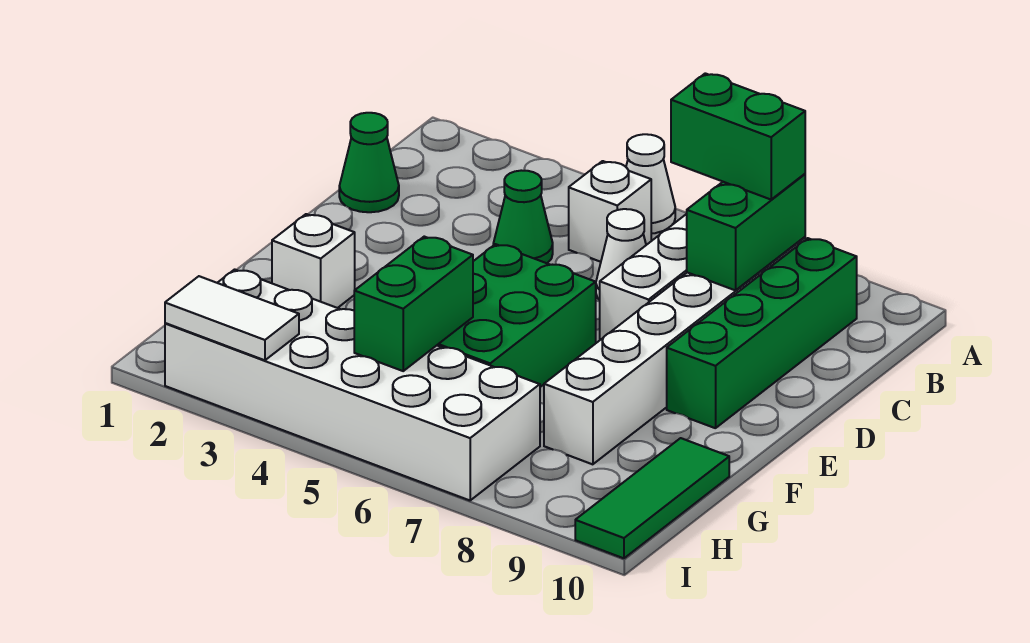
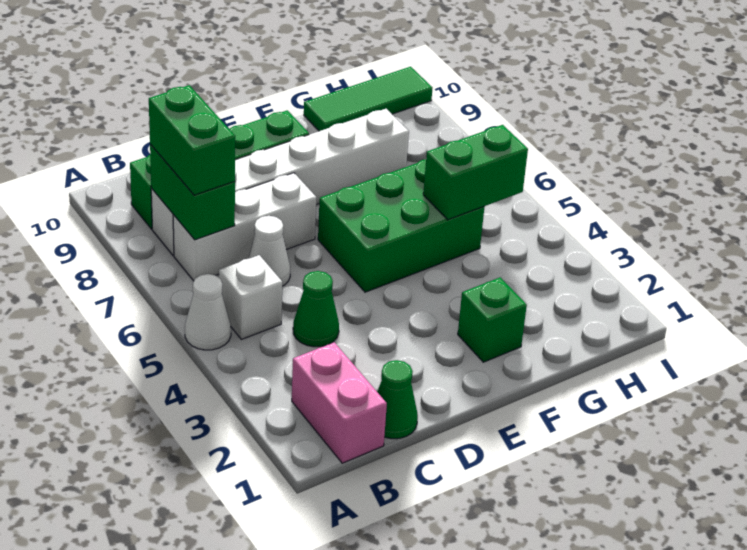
none -> pink 1x2 brick [292,342,387,463]
green 1x2 brick [687,174,805,290] -> green 1x2 brick turned to [150,144,235,240]
white 1x1 brick [272,214,355,308] -> green 1x1 brick [458,277,527,362]
white 2x6 brick [165,269,540,500] -> none
white 1x2 tile [165,276,299,360] -> none

